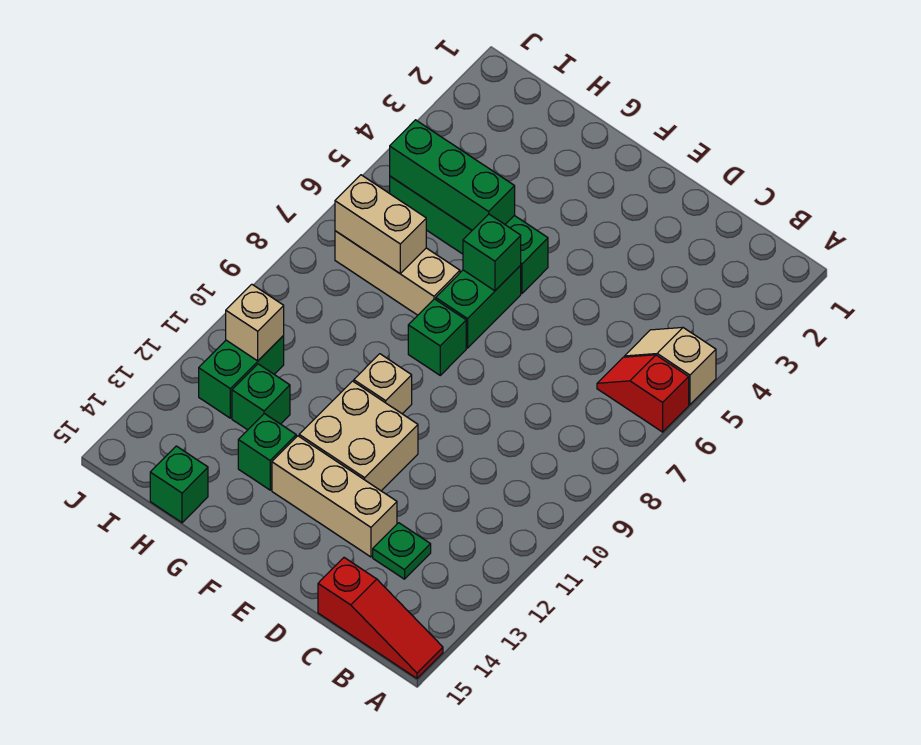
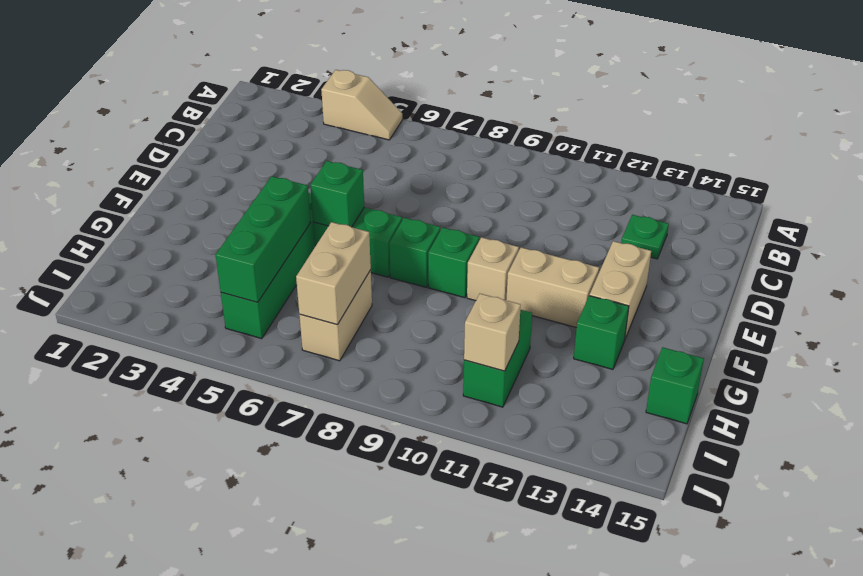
tan 1x2 slope [624,327,716,405] -> tan 1x2 slope turned to [321,70,403,140]
red 1x2 slope [597,355,689,432] -> none
red 1x3 slope [318,558,443,678] -> none
tan 1x3 brick [272,436,397,557] -> tan 1x2 brick [590,241,651,339]
tan 2x2 brick [299,381,418,491] -> tan 1x2 brick [506,248,599,328]
tan 1x3 brick [335,231,460,315] -> tan 1x2 brick [299,270,372,361]
green 1x1 brick [232,364,290,430] -> green 1x1 brick moved to [428,227,479,298]
green 1x2 brick [199,336,284,418] -> green 1x2 brick turned to [463,310,532,407]

